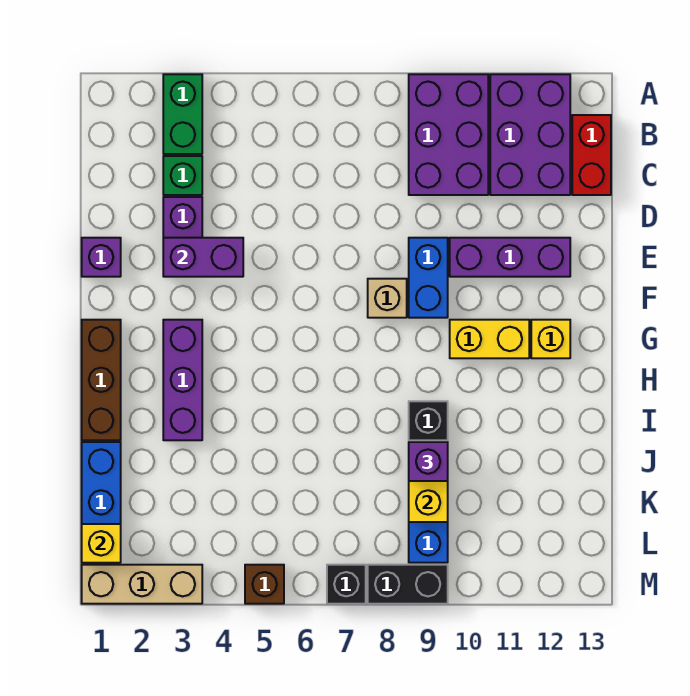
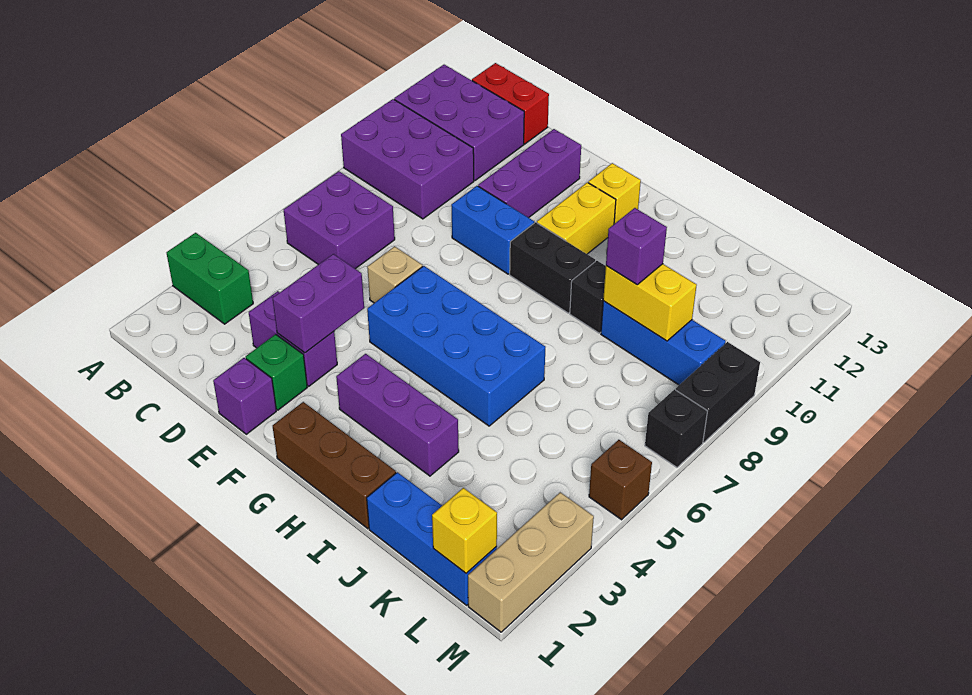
none -> purple 2x2 brick [284,171,395,269]
green 1x1 brick [163,156,202,195] -> green 1x1 brick moved to [246,334,307,410]
none -> blue 2x4 brick [367,266,545,426]
tan 1x1 brick [368,279,407,318] -> tan 1x1 brick moved to [367,246,423,303]
none -> black 1x2 brick [510,222,595,313]

